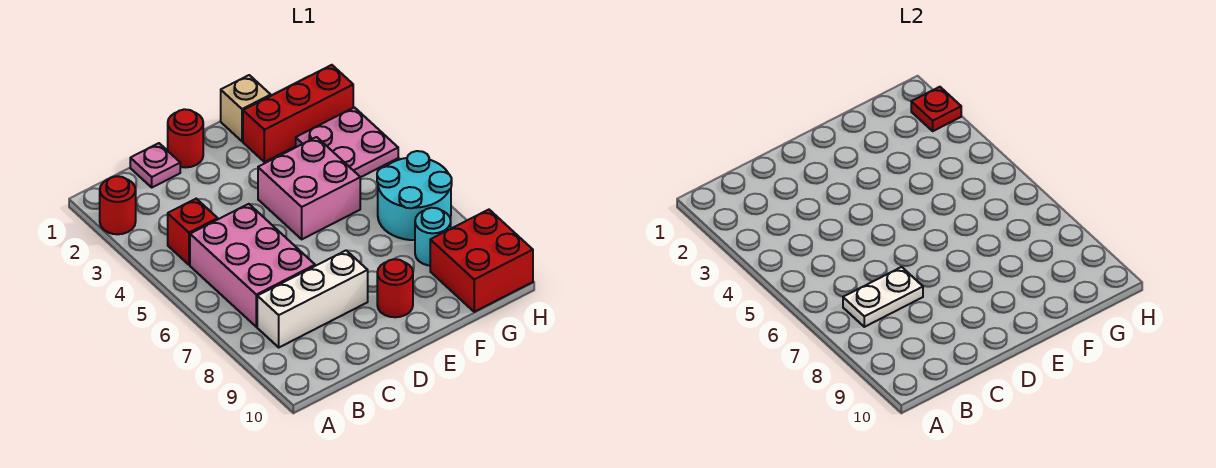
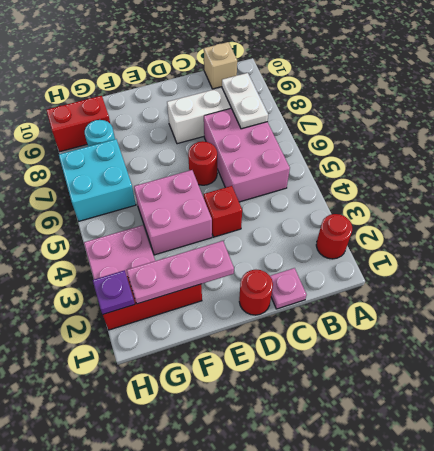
red 1x1 brick [168,199,218,265] -> red 1x1 brick moved to [204,186,242,237]
white 1x2 plate [843,267,923,327] -> white 1x2 plate turned to [222,73,268,129]
none -> pink 1x3 plate [127,241,234,304]
red 1x1 round brick [377,259,413,317] -> red 1x1 round brick moved to [188,141,217,185]
tan 1x1 brick [221,75,271,141] -> tan 1x1 brick moved to [204,42,237,89]
cyan 2x2 round brick [377,151,452,240] -> cyan 2x2 brick [59,139,136,221]
red 2x2 brick [430,210,533,312] -> red 1x2 brick [46,96,110,152]
red 1x1 plate [911,87,961,131] -> purple 1x1 plate [93,270,135,314]

